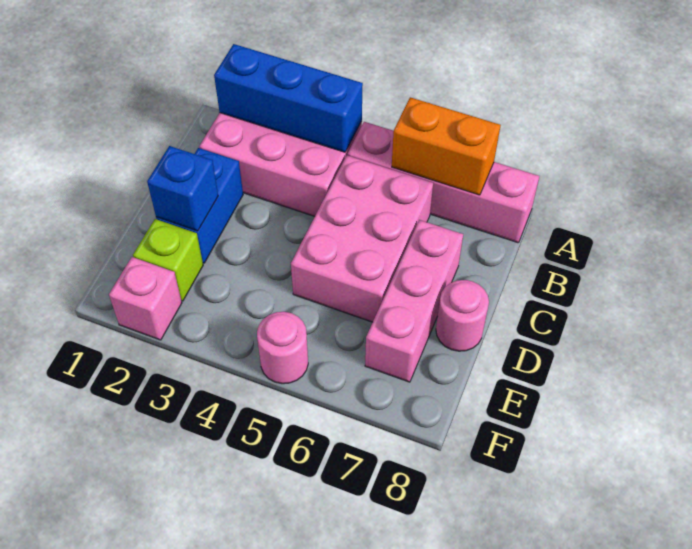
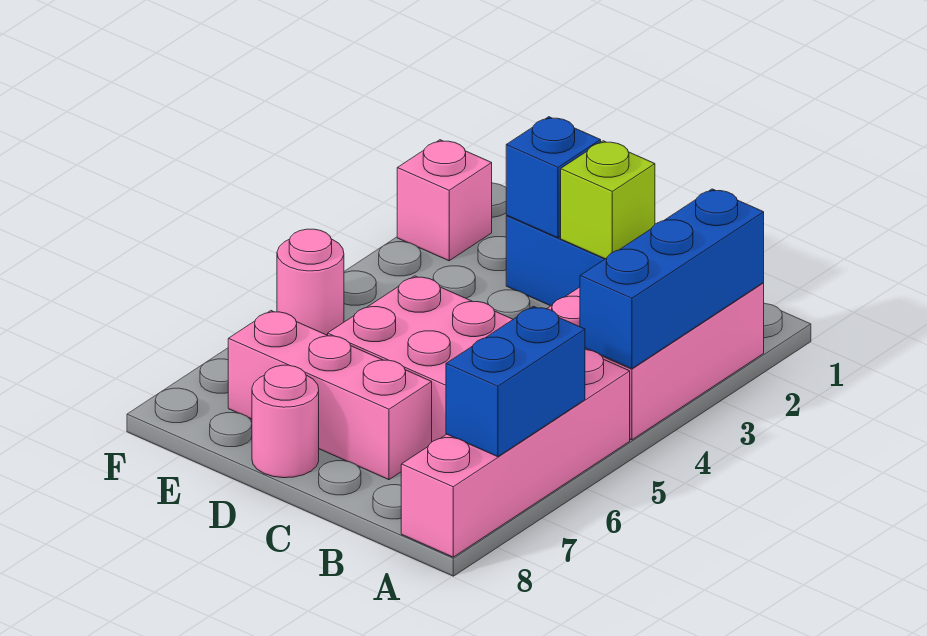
orange 1x2 brick [392,97,501,195] -> blue 1x2 brick [446,306,585,457]
lime 1x1 brick [133,219,203,301] -> lime 1x1 brick moved to [561,141,655,259]

